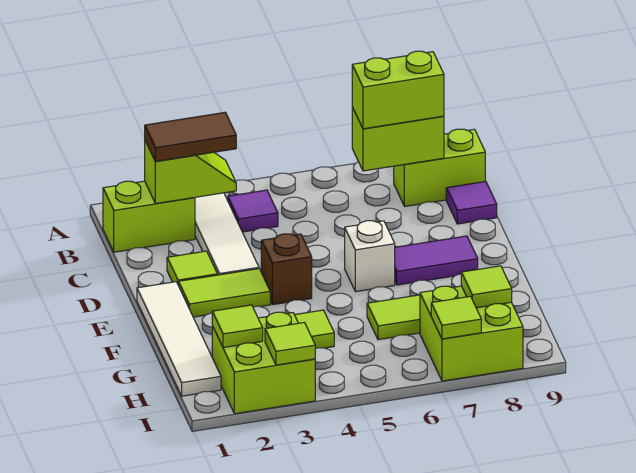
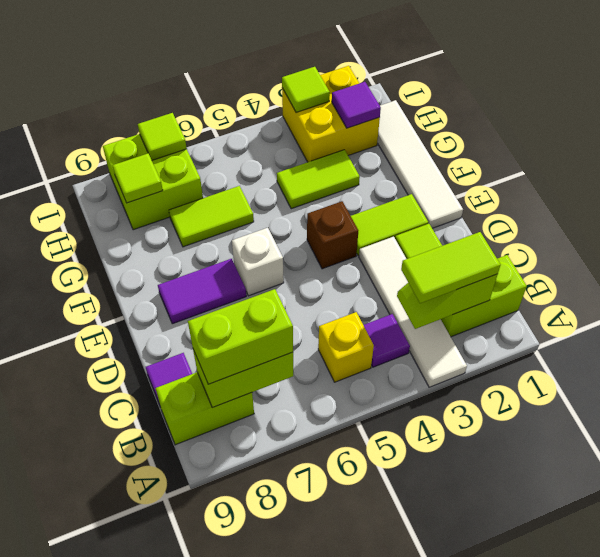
brown 1x2 tile [145,112,236,161] -> lime 1x2 tile [401,232,501,303]
none -> yellow 1x1 brick [318,312,374,382]
lime 2x2 brick [212,312,315,414] -> yellow 2x2 brick [282,66,380,162]
lime 1x1 tile [212,305,263,348] -> purple 1x1 tile [332,82,381,128]

